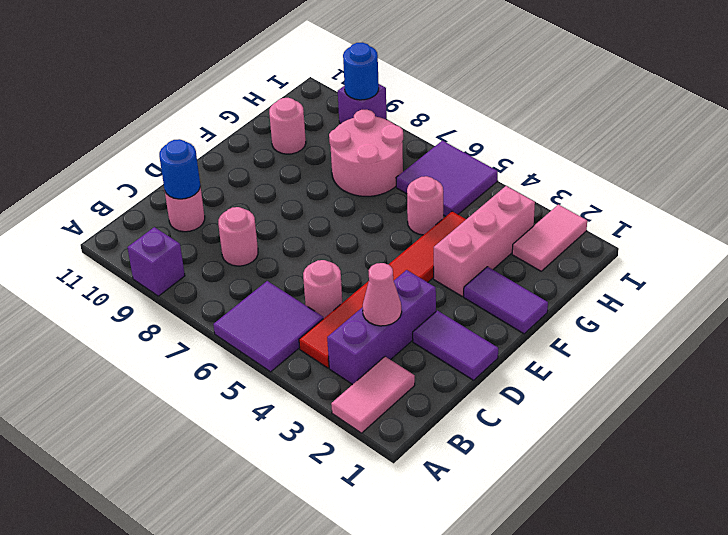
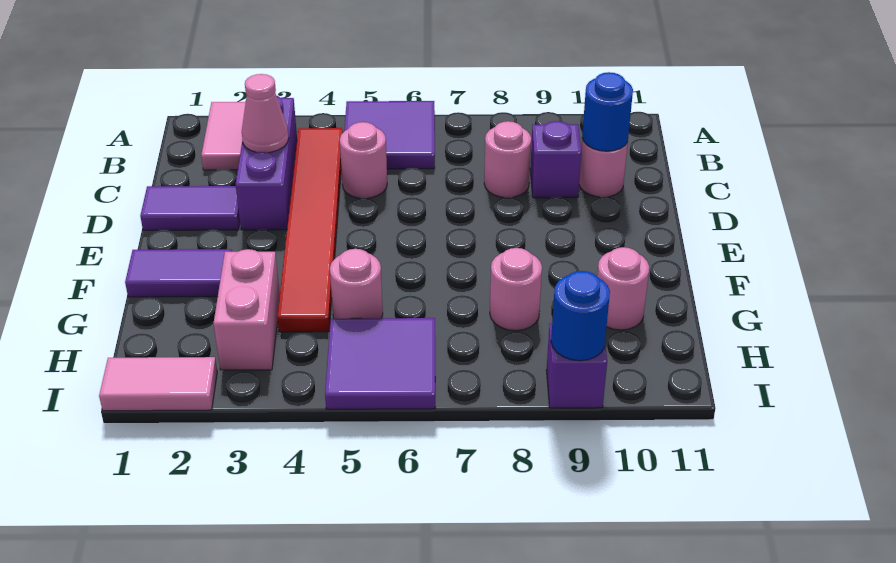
purple 1x1 brick [127,227,185,296] -> purple 1x1 brick moved to [530,121,581,198]
pink 1x3 brick [434,186,535,296] -> pink 1x2 brick [214,249,280,370]
pink 2x2 round brick [329,110,403,196] -> pink 1x1 round brick [490,248,542,331]
pink 1x2 tile [512,205,587,271] -> pink 1x2 tile turned to [99,357,217,411]

